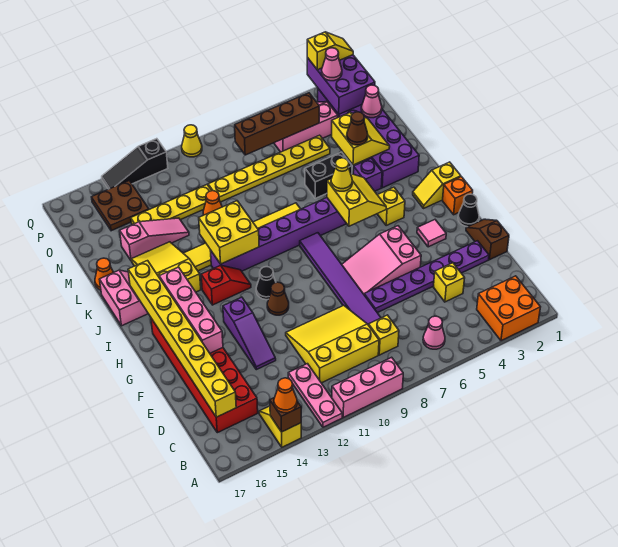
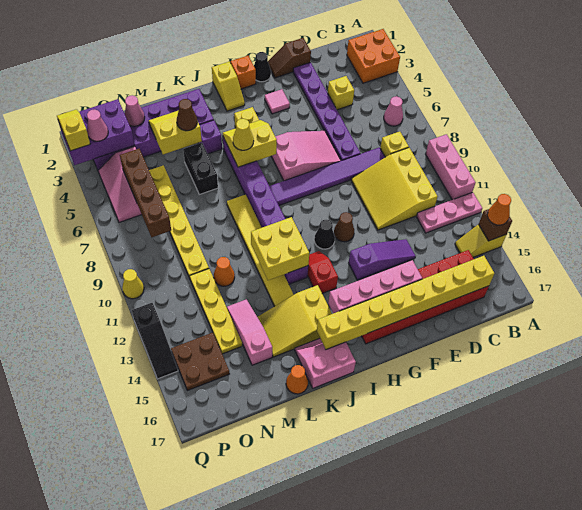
pink 2x3 slope [342,226,421,294] -> pink 2x3 slope turned to [271,131,341,181]

